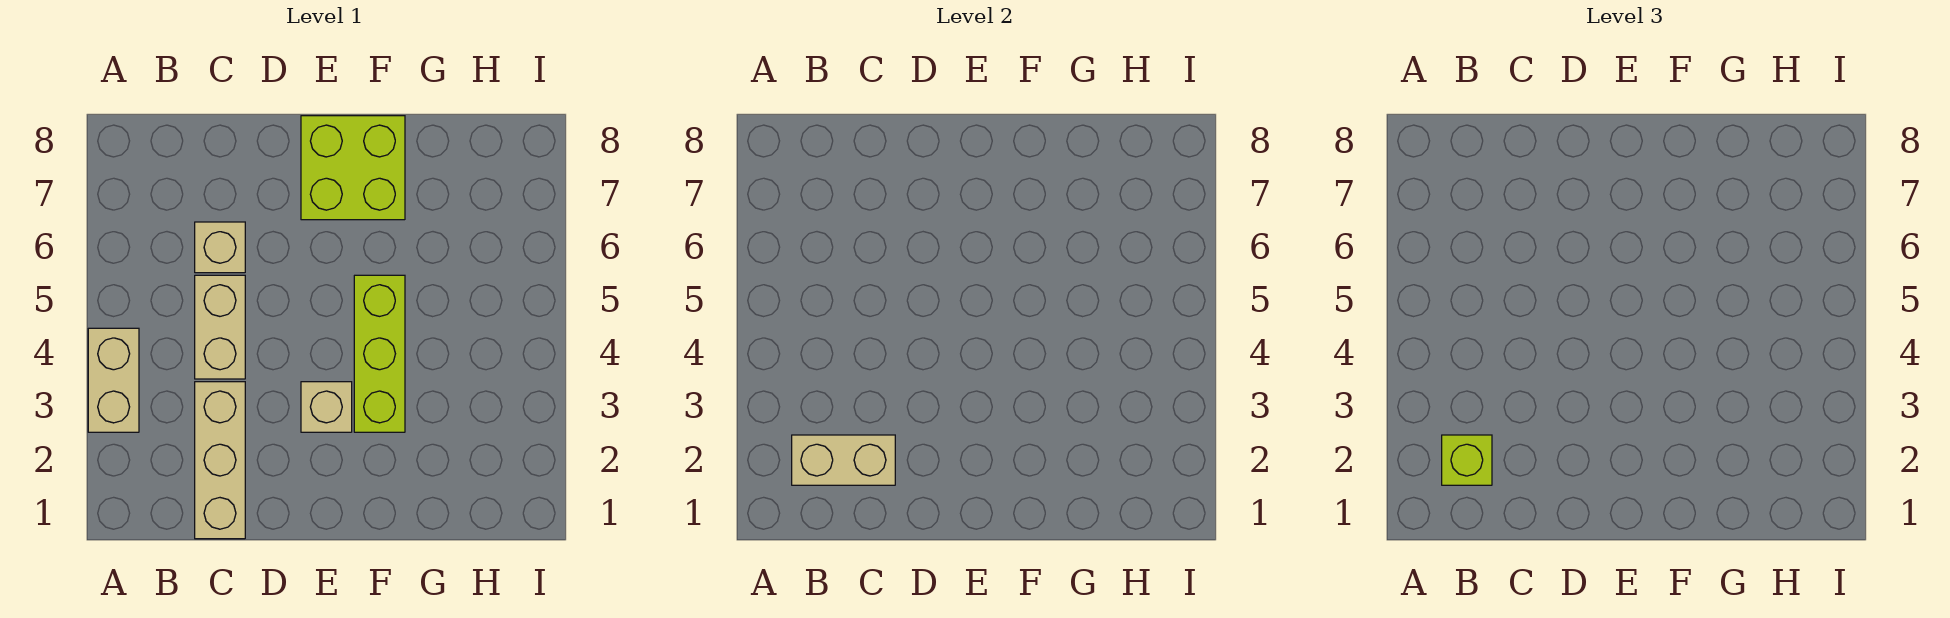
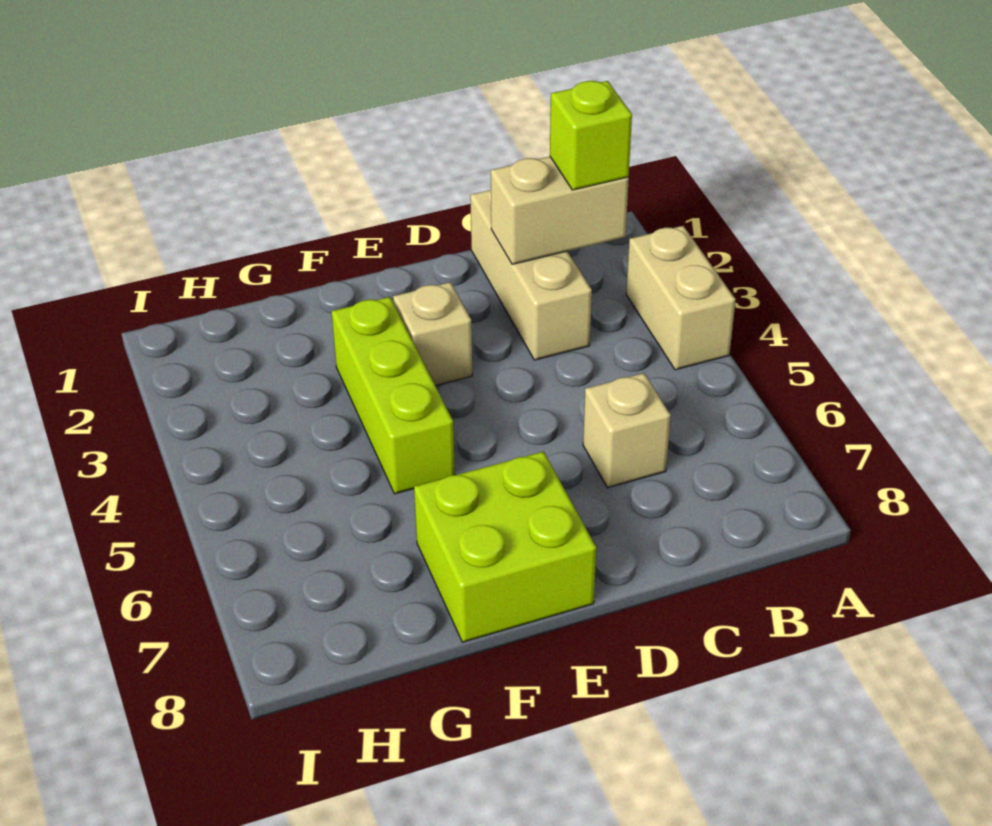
tan 1x2 brick [195,275,245,379] -> none

